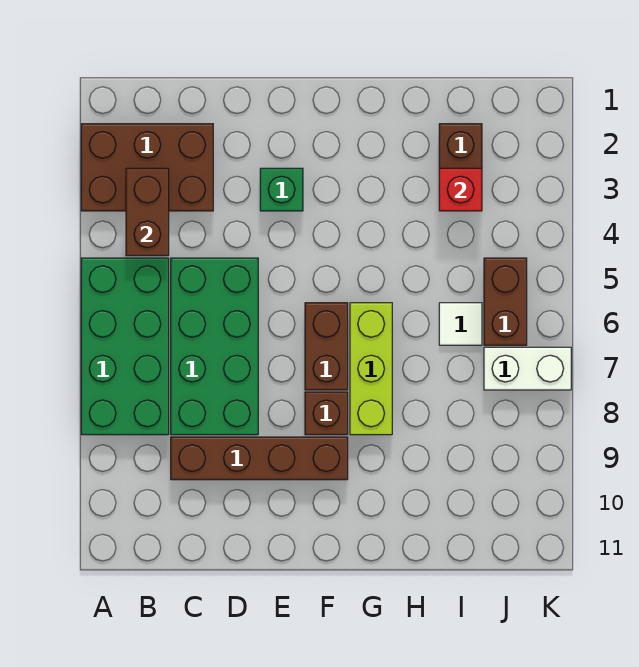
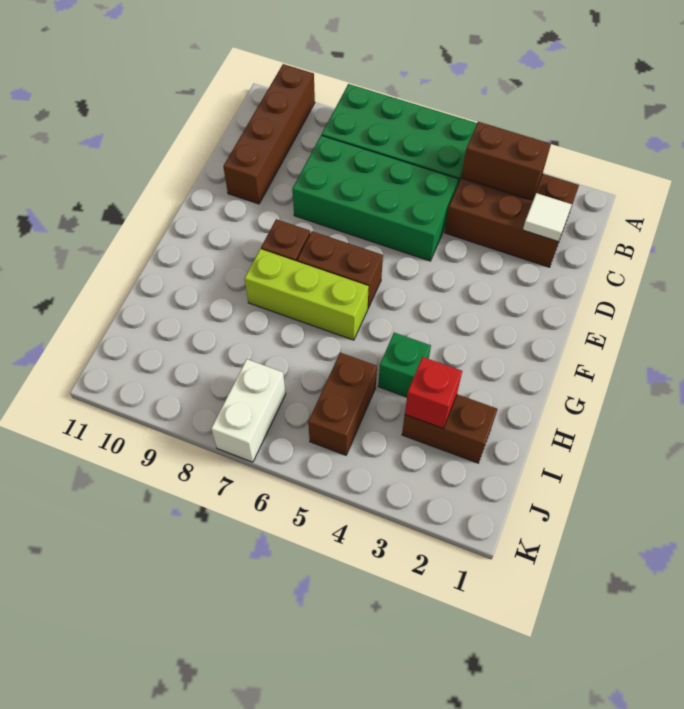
brown 2x3 brick [81,124,213,211] -> brown 2x3 brick turned to [445,174,579,267]
brown 1x4 brick [171,437,348,480] -> brown 1x4 brick moved to [223,64,315,204]
green 1x1 brick [260,168,303,211] -> green 1x1 brick moved to [378,333,431,397]
white 1x1 tile [439,303,482,345] -> white 1x1 tile moved to [523,193,572,241]
brown 1x2 brick [484,258,527,345] -> brown 1x2 brick turned to [308,353,377,455]

